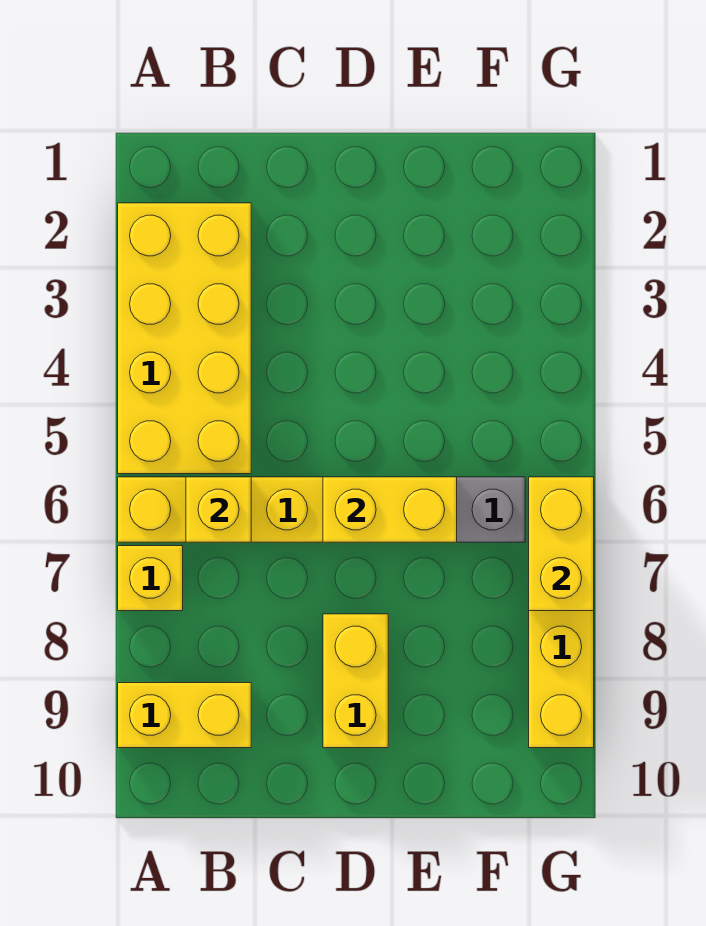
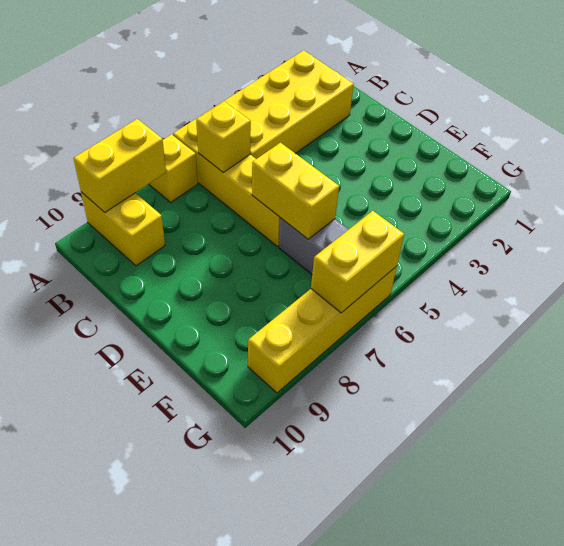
yellow 1x2 brick [323,614,388,748] -> yellow 1x2 brick moved to [73,119,166,212]

